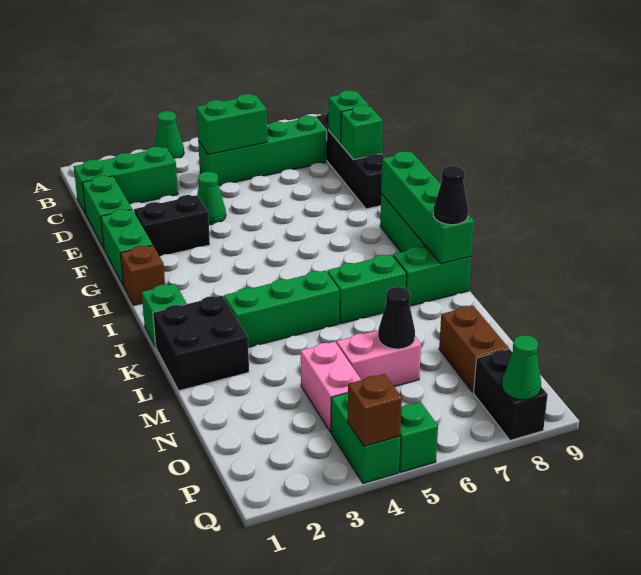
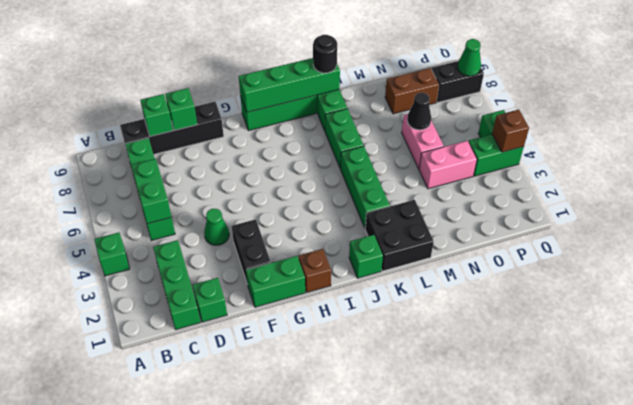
green 1x1 cone [155,111,184,159] -> green 1x1 brick [94,233,129,276]
green 1x2 brick [82,176,132,248] -> green 1x1 brick [193,278,227,322]
black 1x1 cone [433,166,468,225] -> black 1x1 round brick [313,35,337,73]

